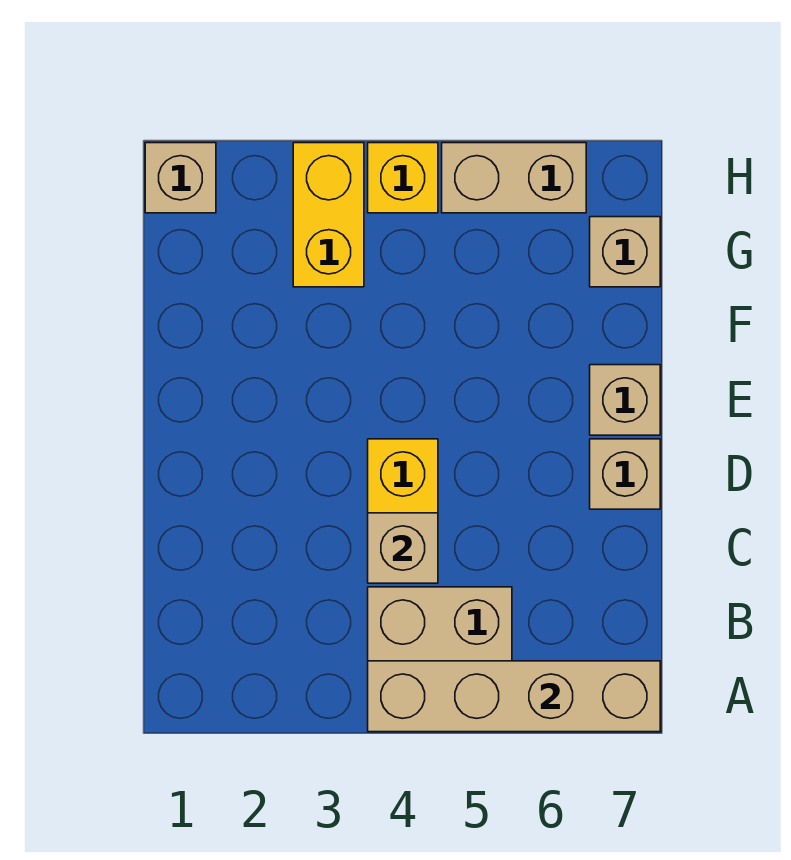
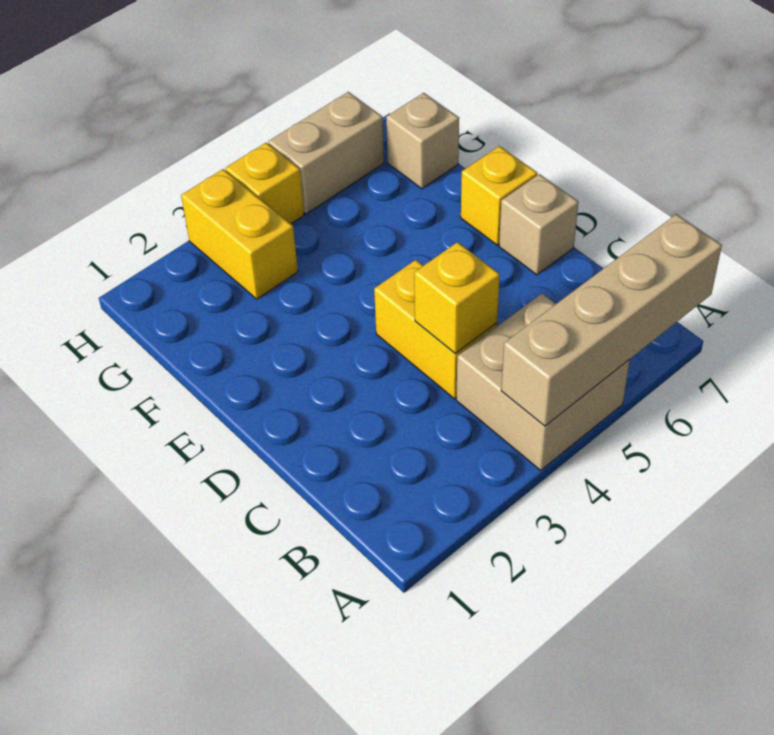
tan 1x1 brick [368,513,438,583] -> yellow 1x1 brick [414,242,500,354]
tan 1x1 brick [590,365,660,435] -> yellow 1x1 brick [461,146,537,245]
tan 1x1 brick [145,143,216,213] -> none

